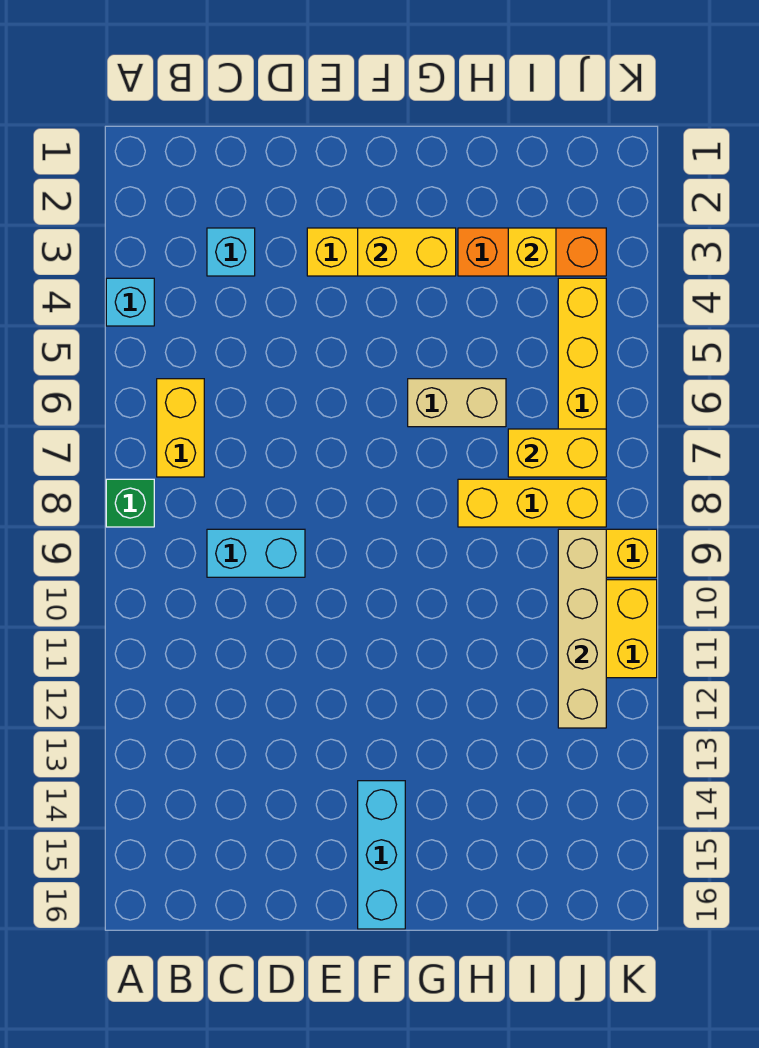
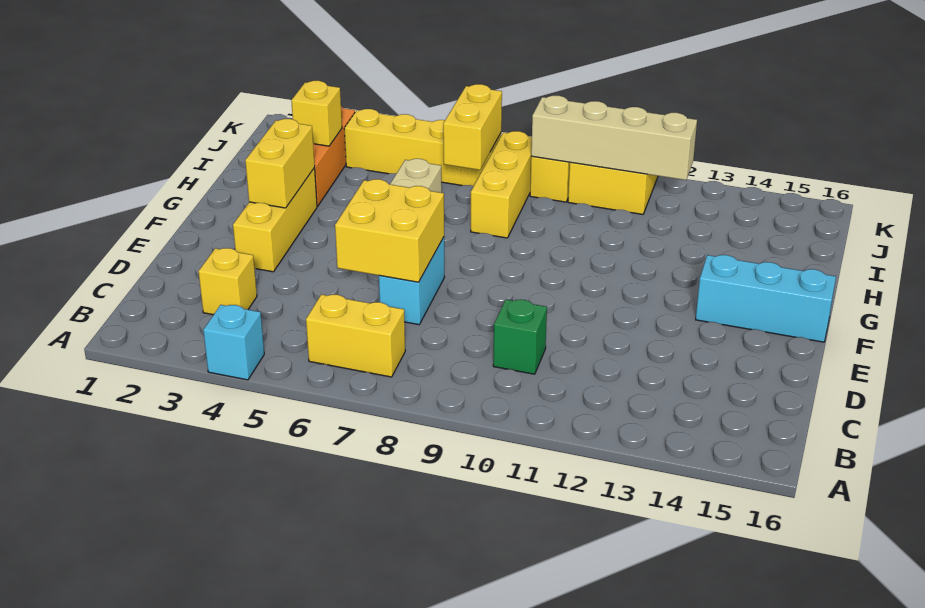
green 1x1 brick [106,479,154,527] -> green 1x1 brick moved to [493,299,547,374]
cyan 1x1 brick [207,228,255,276] -> yellow 1x1 brick [198,248,257,315]
cyan 1x2 brick [207,529,305,577] -> cyan 1x2 brick moved to [379,237,445,325]
none -> yellow 2x2 brick [335,179,444,282]

